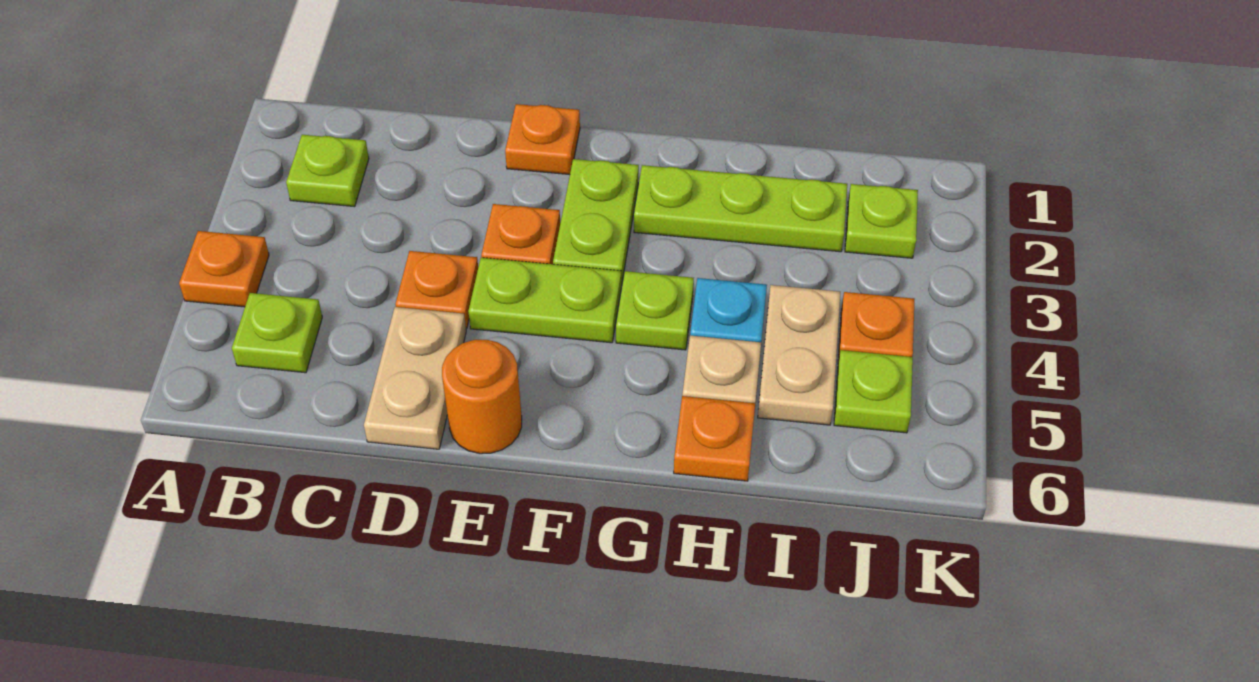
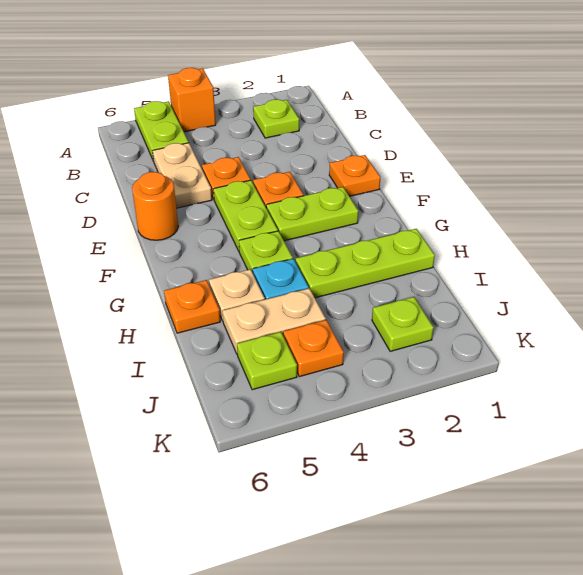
orange 1x1 plate [179,231,269,307] -> orange 1x1 brick [168,68,216,132]
lime 1x1 plate [232,293,322,373] -> lime 1x2 plate [134,101,189,161]
tan 1x2 plate [364,307,466,449] -> tan 1x2 plate turned to [153,143,212,208]
lime 1x3 plate [634,165,847,252] -> lime 1x3 plate turned to [296,229,435,298]

